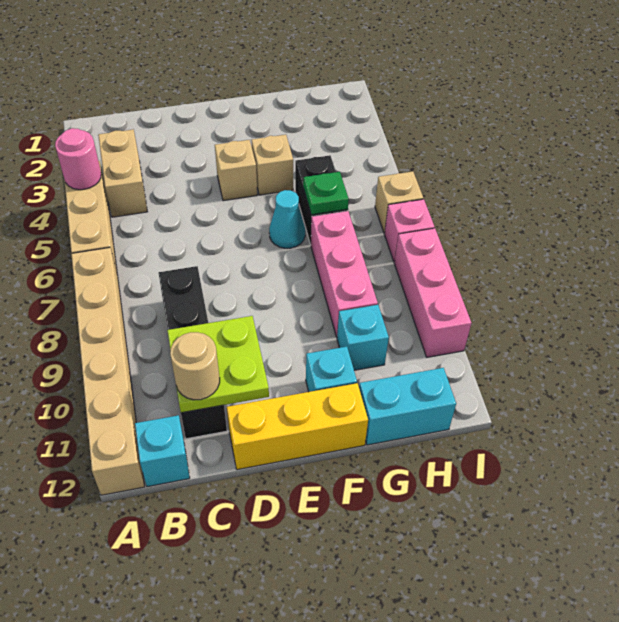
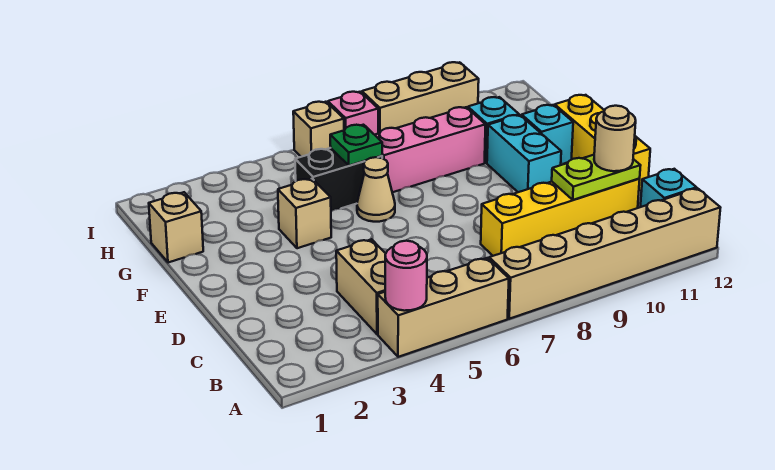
tan 1x2 brick [98,130,147,217] -> tan 1x2 brick turned to [336,239,386,334]
black 1x4 brick [159,266,227,439] -> yellow 1x4 brick [481,179,640,256]
lime 2x2 plate [167,316,269,413] -> lime 1x2 plate [552,155,641,200]
tan 1x1 brick [215,140,257,201] -> tan 1x1 brick moved to [149,192,203,263]
cyan 1x1 cone [269,190,305,248] -> tan 1x1 cone [357,157,395,222]
cyan 1x2 brick [359,368,456,445] -> cyan 1x2 brick moved to [487,115,561,192]
pink 1x3 brick [394,228,471,357] -> tan 1x3 brick [362,62,479,133]

